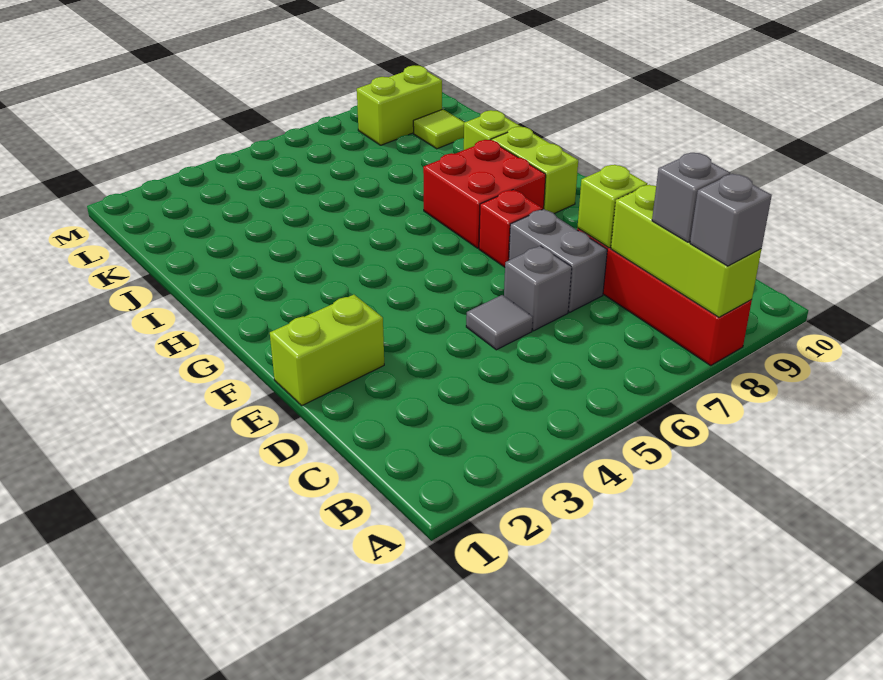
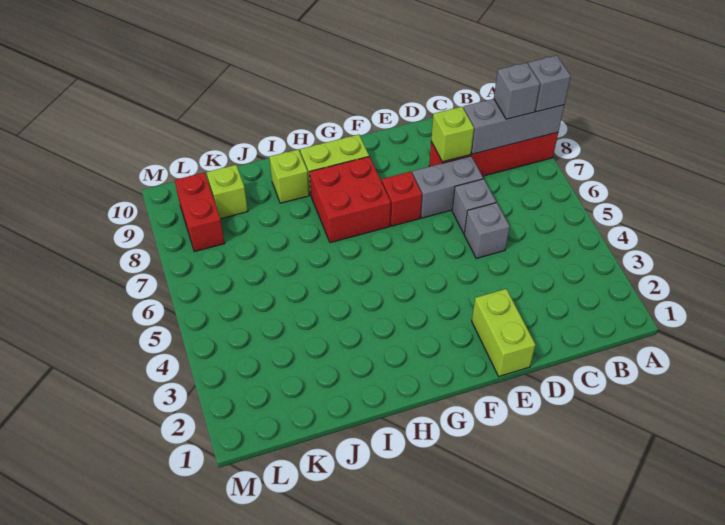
lime 1x3 brick [611,184,761,317] -> grey 1x3 brick [463,99,564,154]
grey 1x1 tile [466,295,533,350] -> grey 1x1 brick [464,203,510,258]
lime 1x1 tile [413,109,465,149] -> lime 1x1 brick [207,165,248,219]
lime 1x2 brick [357,65,442,145] -> red 1x2 brick [175,173,225,252]

